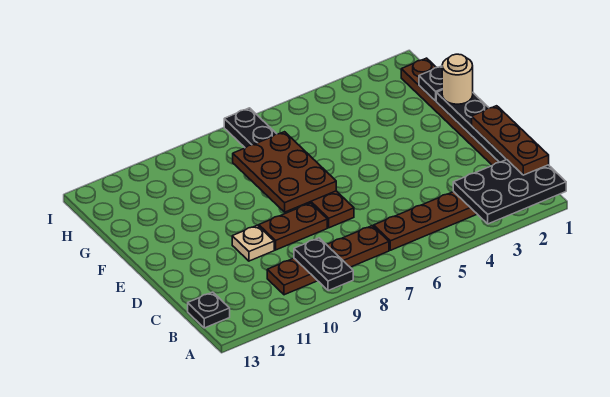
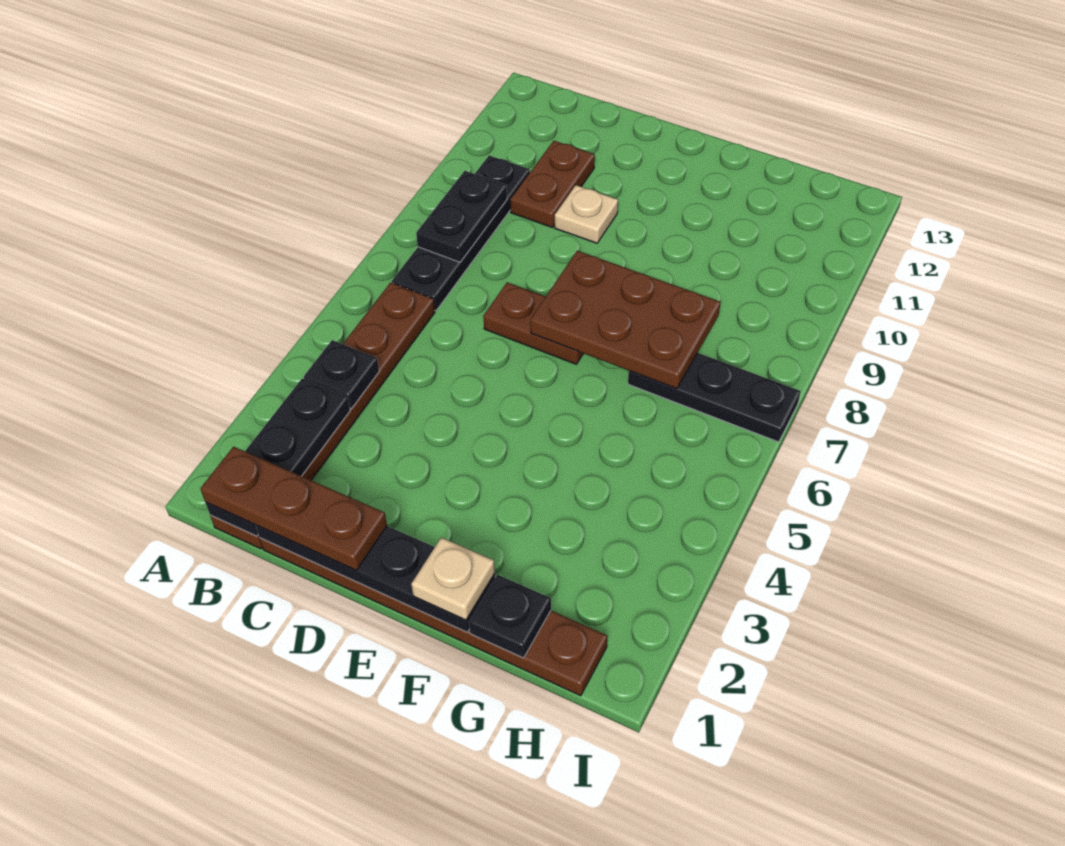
black 2x3 plate [453,160,566,224] -> black 1x3 plate [205,379,350,536]
black 1x2 plate [294,238,353,291] -> black 1x2 plate turned to [416,171,507,262]
brown 1x4 plate [267,226,389,295] -> black 1x4 plate [392,155,530,311]
black 1x1 plate [188,292,230,328] -> black 1x1 plate moved to [304,340,379,408]
brown 1x2 plate [259,203,327,250] -> brown 1x2 plate moved to [510,141,595,228]
tan 1x1 round brick [442,54,473,104] -> tan 1x1 plate [411,537,495,620]

